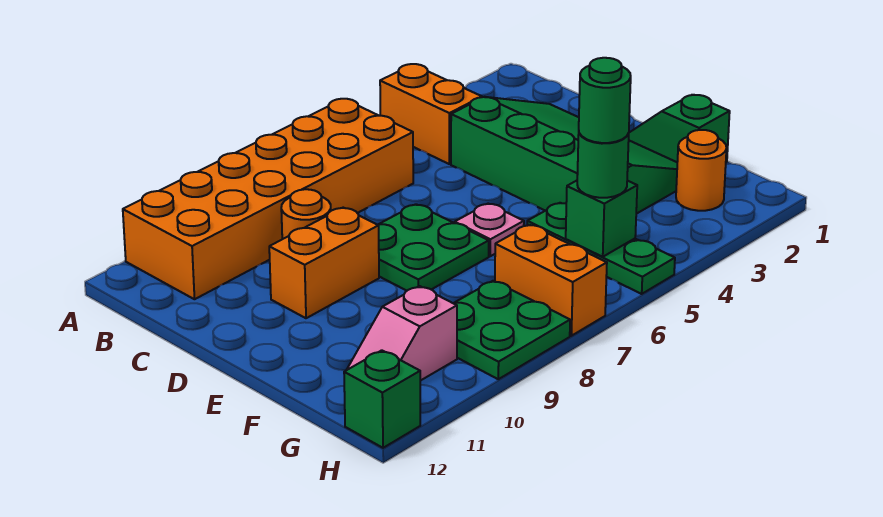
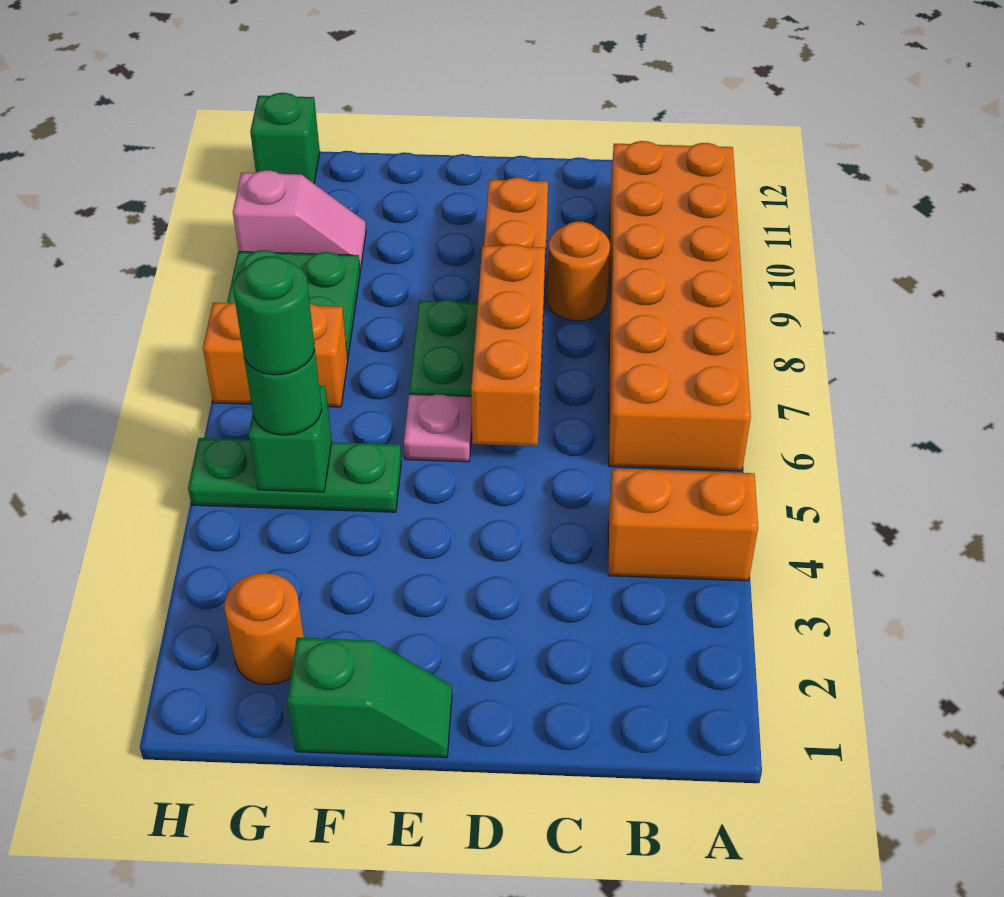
green 3x4 slope [451,97,677,214] -> none
none -> orange 1x3 brick [471,244,545,446]
pink 1x2 slope [347,286,457,381] -> pink 1x2 slope turned to [233,170,366,270]

